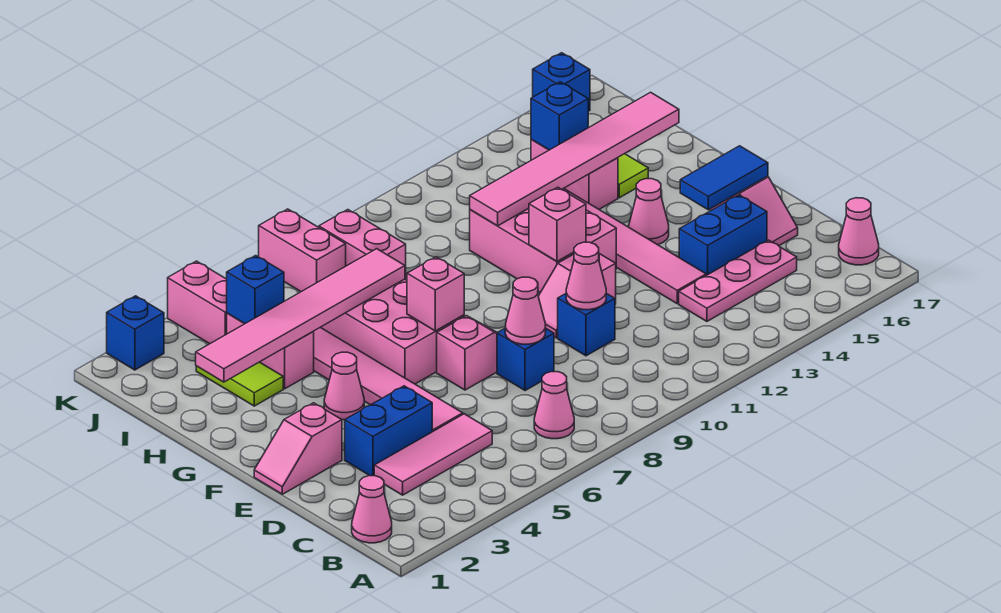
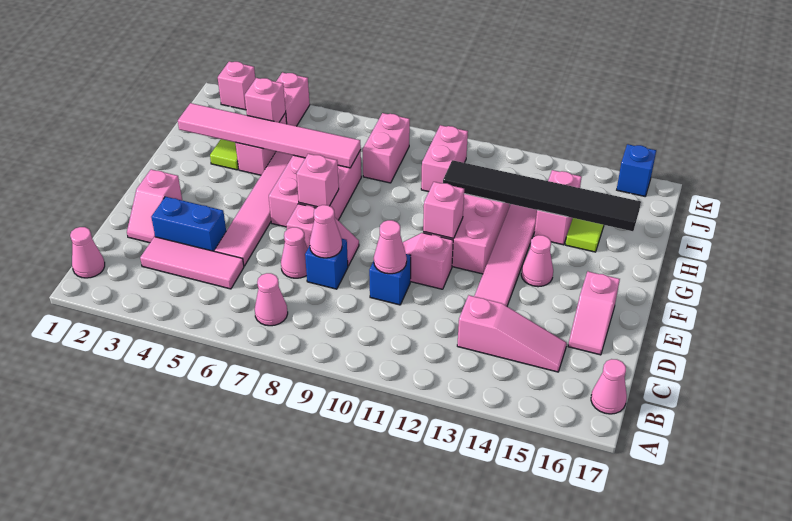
pink 1x3 plate [679,240,797,321] -> pink 1x3 slope [457,295,567,372]
blue 1x2 brick [679,195,767,275] -> none
pink 1x2 slope [254,403,342,494] -> pink 1x2 slope turned to [127,169,182,243]
blue 1x2 tile [680,146,768,210] -> none
pink 1x1 cone [324,352,364,420] -> pink 1x1 cone moved to [281,227,308,278]
pink 1x6 tile [470,92,679,226] -> black 1x6 tile [443,160,641,231]
blue 1x1 brick [227,256,284,324] -> pink 1x1 brick [245,78,286,122]
blue 1x1 brick [531,82,588,150] -> none
pink 1x2 brick [259,209,346,292] -> pink 1x2 brick moved to [421,125,468,192]
blue 1x1 brick [107,296,164,370] -> pink 1x1 brick [218,61,255,110]

